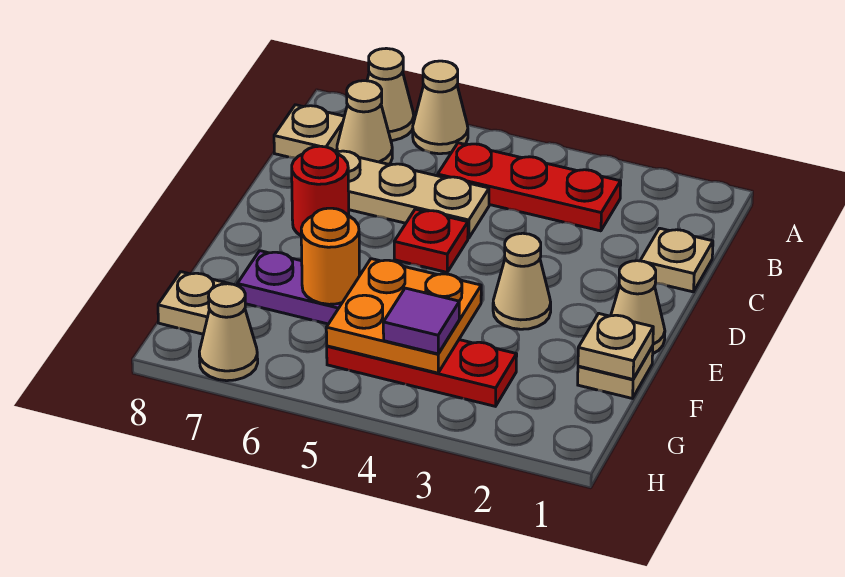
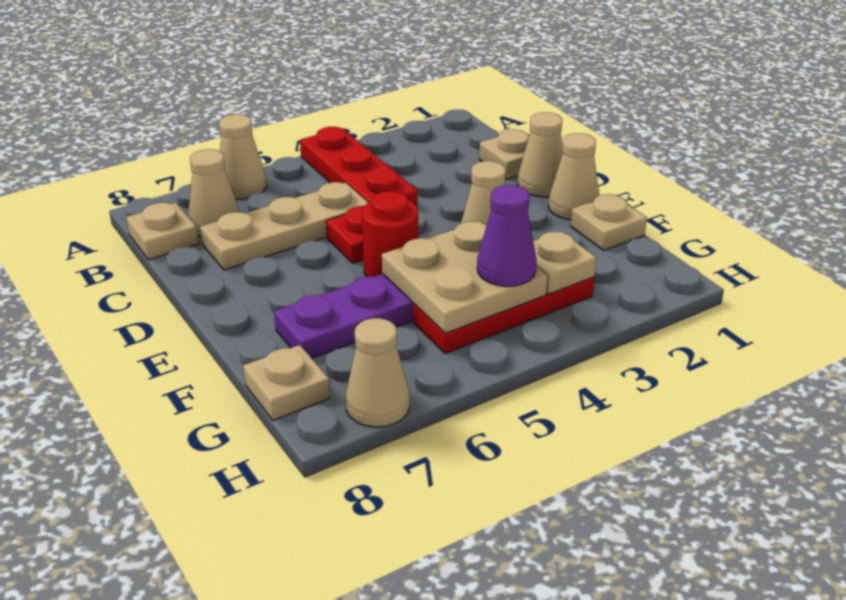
tan 1x1 cone [367,48,414,141] -> tan 1x1 cone moved to [517,112,563,197]
red 1x3 plate [438,143,621,231] -> red 1x3 plate turned to [300,127,417,206]
red 1x1 round brick [292,146,349,235] -> red 1x1 round brick moved to [362,191,418,277]
tan 1x1 plate [578,314,653,379] -> tan 1x1 plate moved to [533,231,596,294]
orange 2x2 plate [326,259,481,373] -> tan 2x2 plate [382,221,548,333]
orange 1x1 round brick [301,208,360,304] -> none
purple 1x1 tile [383,288,459,354] -> purple 1x1 cone [477,185,537,286]

